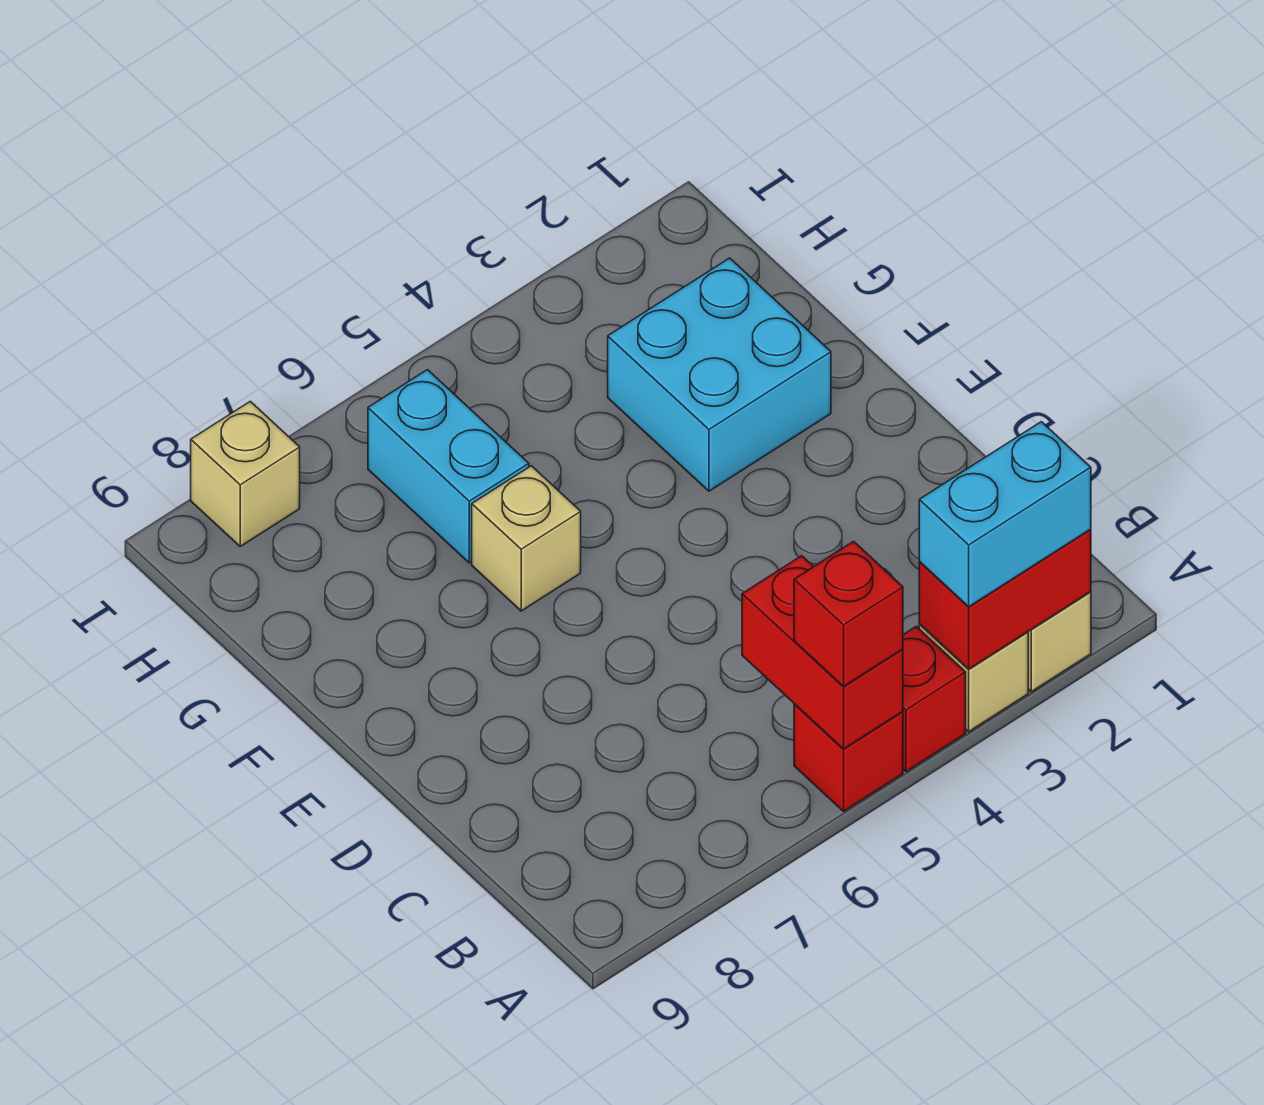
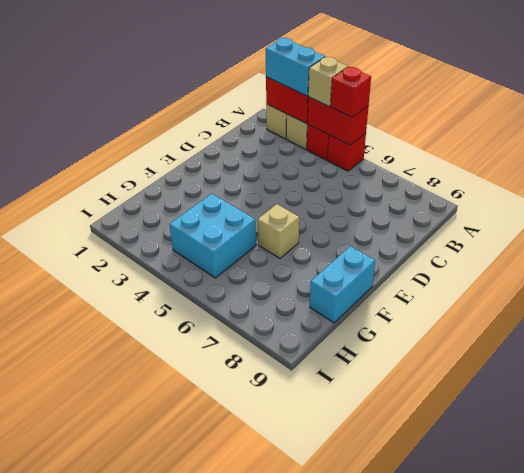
red 1x2 brick [742,556,903,749] -> red 1x2 brick turned to [307,97,369,145]
cyan 2x2 brick [608,258,831,491] -> cyan 2x2 brick moved to [170,193,256,278]
cyan 1x2 brick [368,370,529,563] -> cyan 1x2 brick moved to [310,246,375,323]
tan 1x1 brick [191,401,300,546] -> tan 1x1 brick moved to [308,57,348,106]

